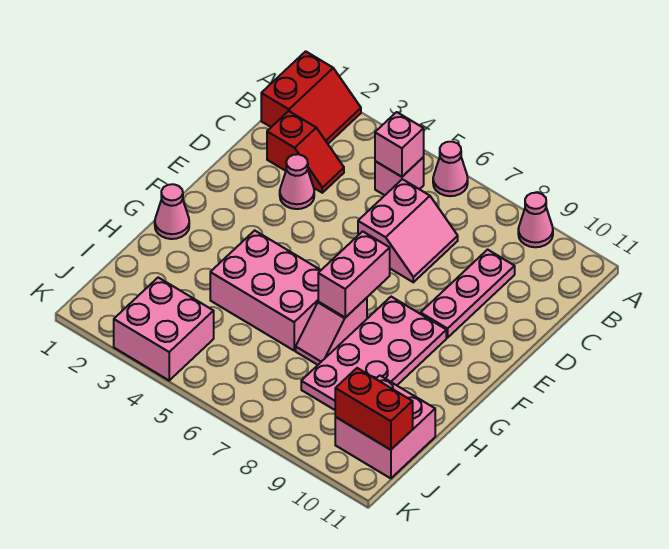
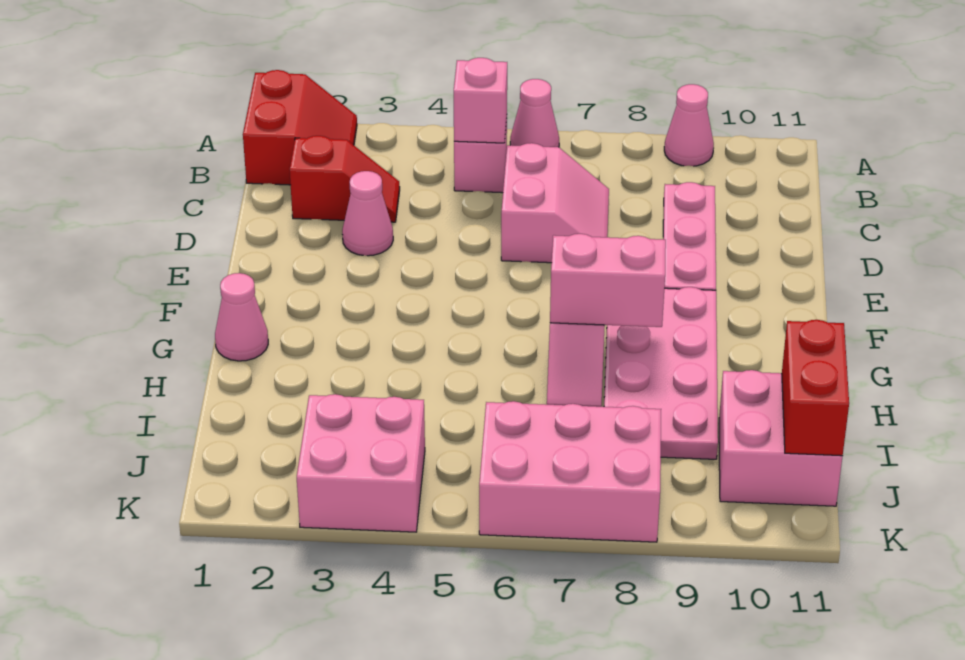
pink 1x2 brick [318,231,390,318] -> pink 1x2 brick turned to [550,234,666,327]
pink 2x3 brick [210,230,321,350] -> pink 2x3 brick moved to [479,401,661,542]
red 1x2 brick [335,368,413,450] -> red 1x2 brick turned to [782,320,849,456]

